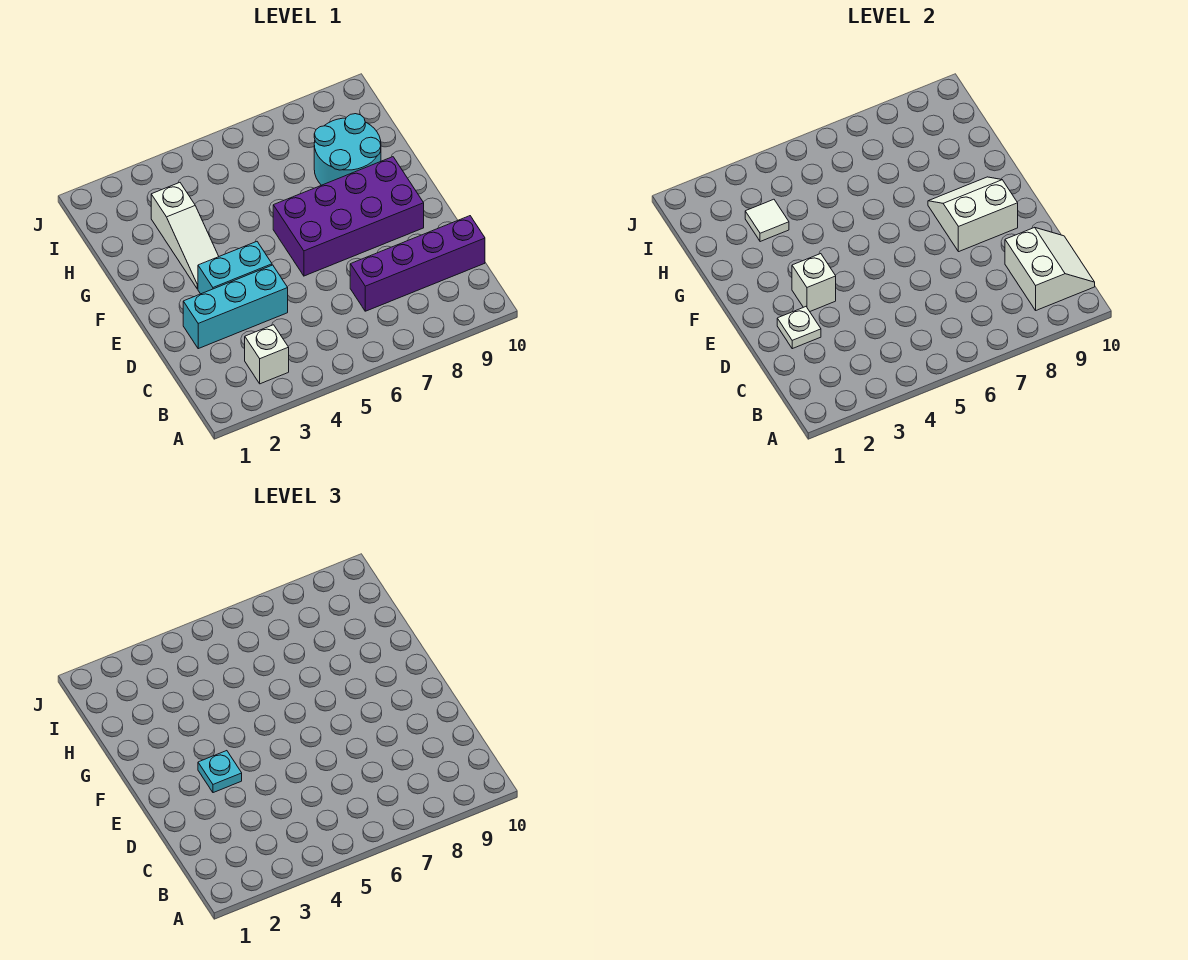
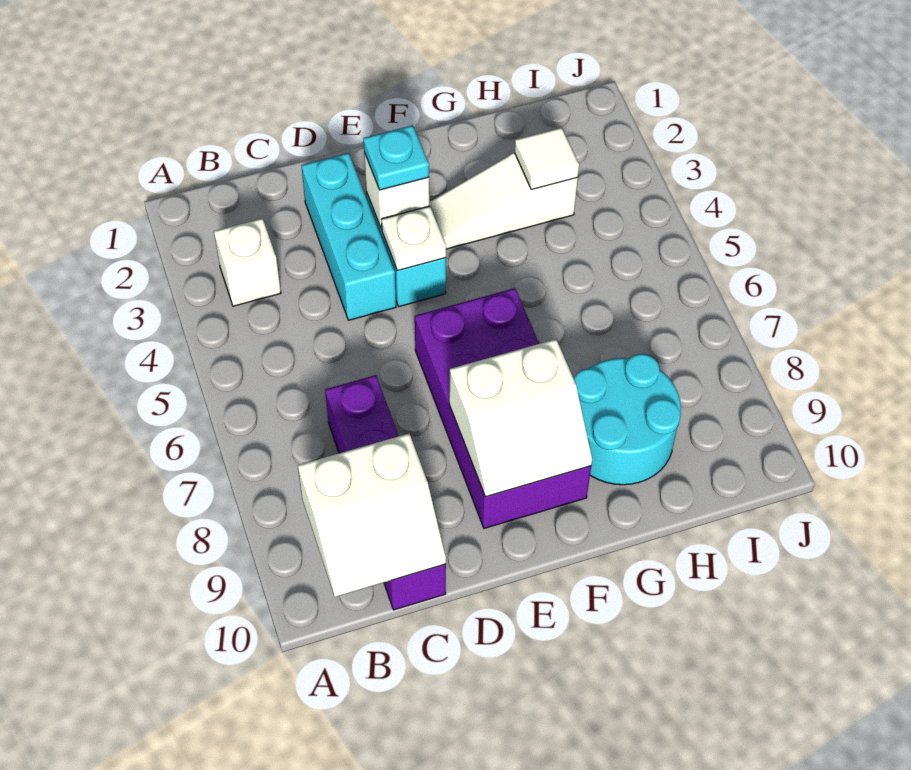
white 1x1 plate [777,307,821,349] -> white 1x1 plate moved to [382,206,446,270]
white 2x2 slope [928,177,1018,252] -> white 2x2 slope turned to [449,339,592,497]

